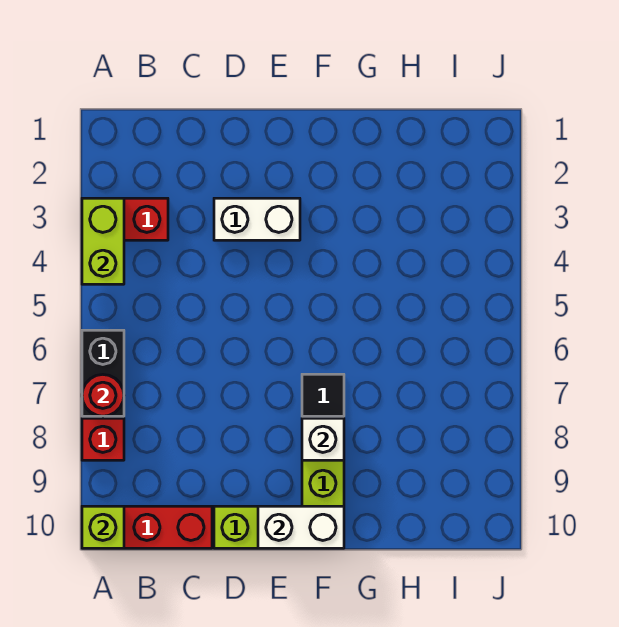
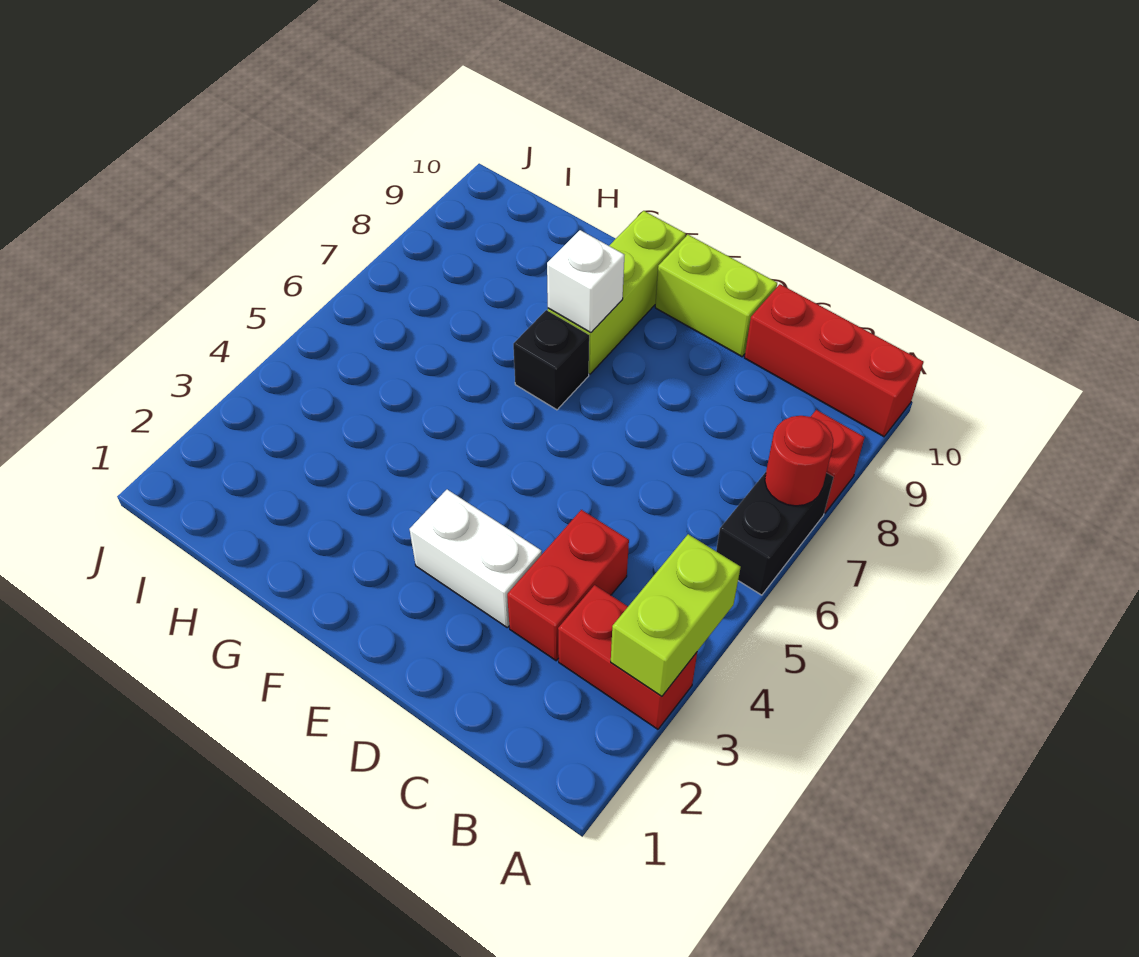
lime 1x1 brick [82,506,124,548] -> none
none -> red 1x2 brick [507,510,629,661]
white 1x2 brick [258,506,344,548] -> none
black 1x1 tile [302,374,344,416] -> black 1x1 brick [513,310,589,410]

